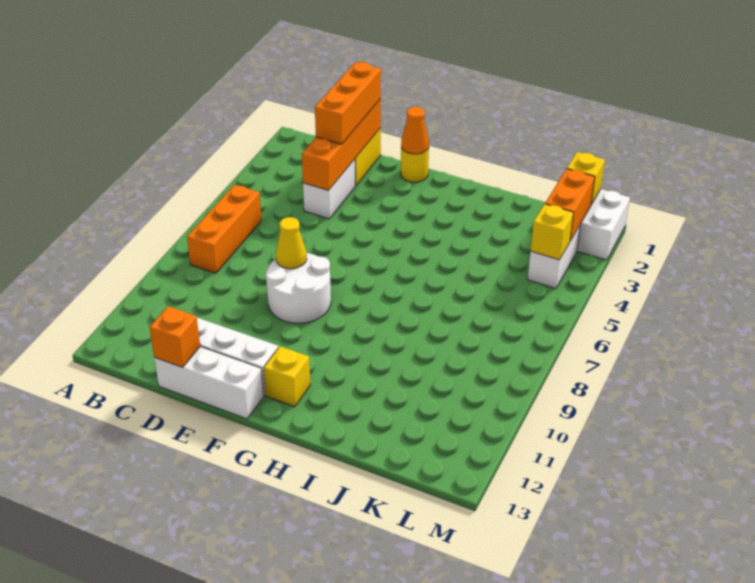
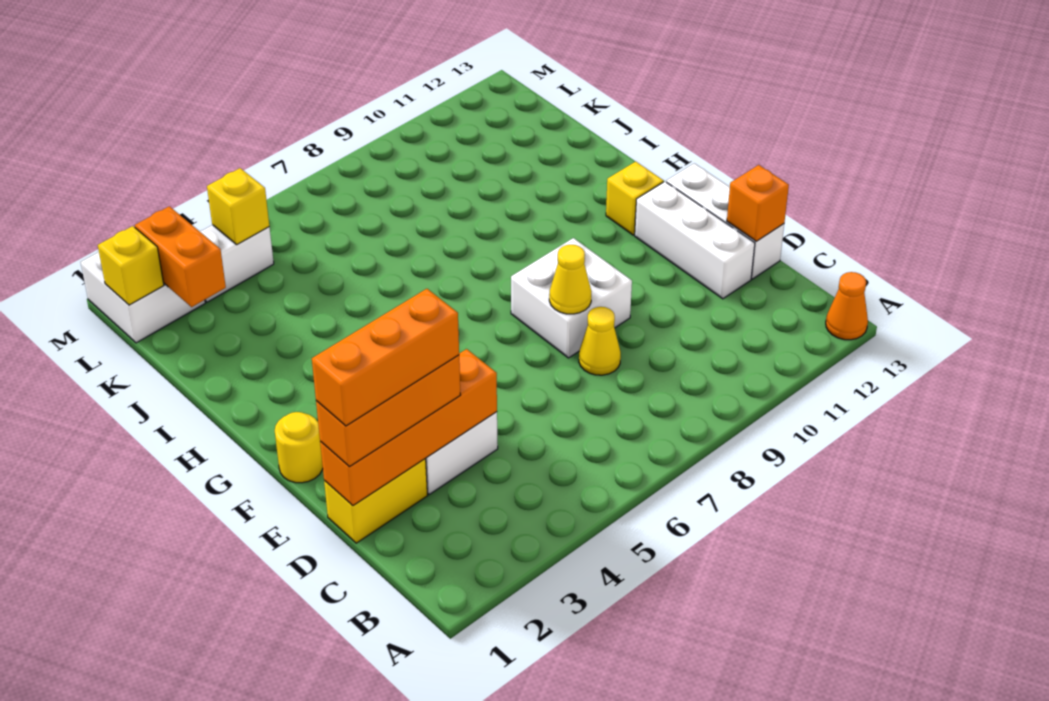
orange 1x3 brick [187,185,262,273] -> orange 1x3 brick moved to [312,289,459,426]
none -> yellow 1x1 cone [579,307,621,375]
white 2x2 round brick [265,253,331,323] -> white 2x2 brick [511,238,632,358]
orange 1x1 cone [401,107,429,154] -> orange 1x1 cone moved to [826,272,868,340]
orange 1x2 brick [545,169,595,241] -> orange 1x2 brick turned to [135,206,226,307]

